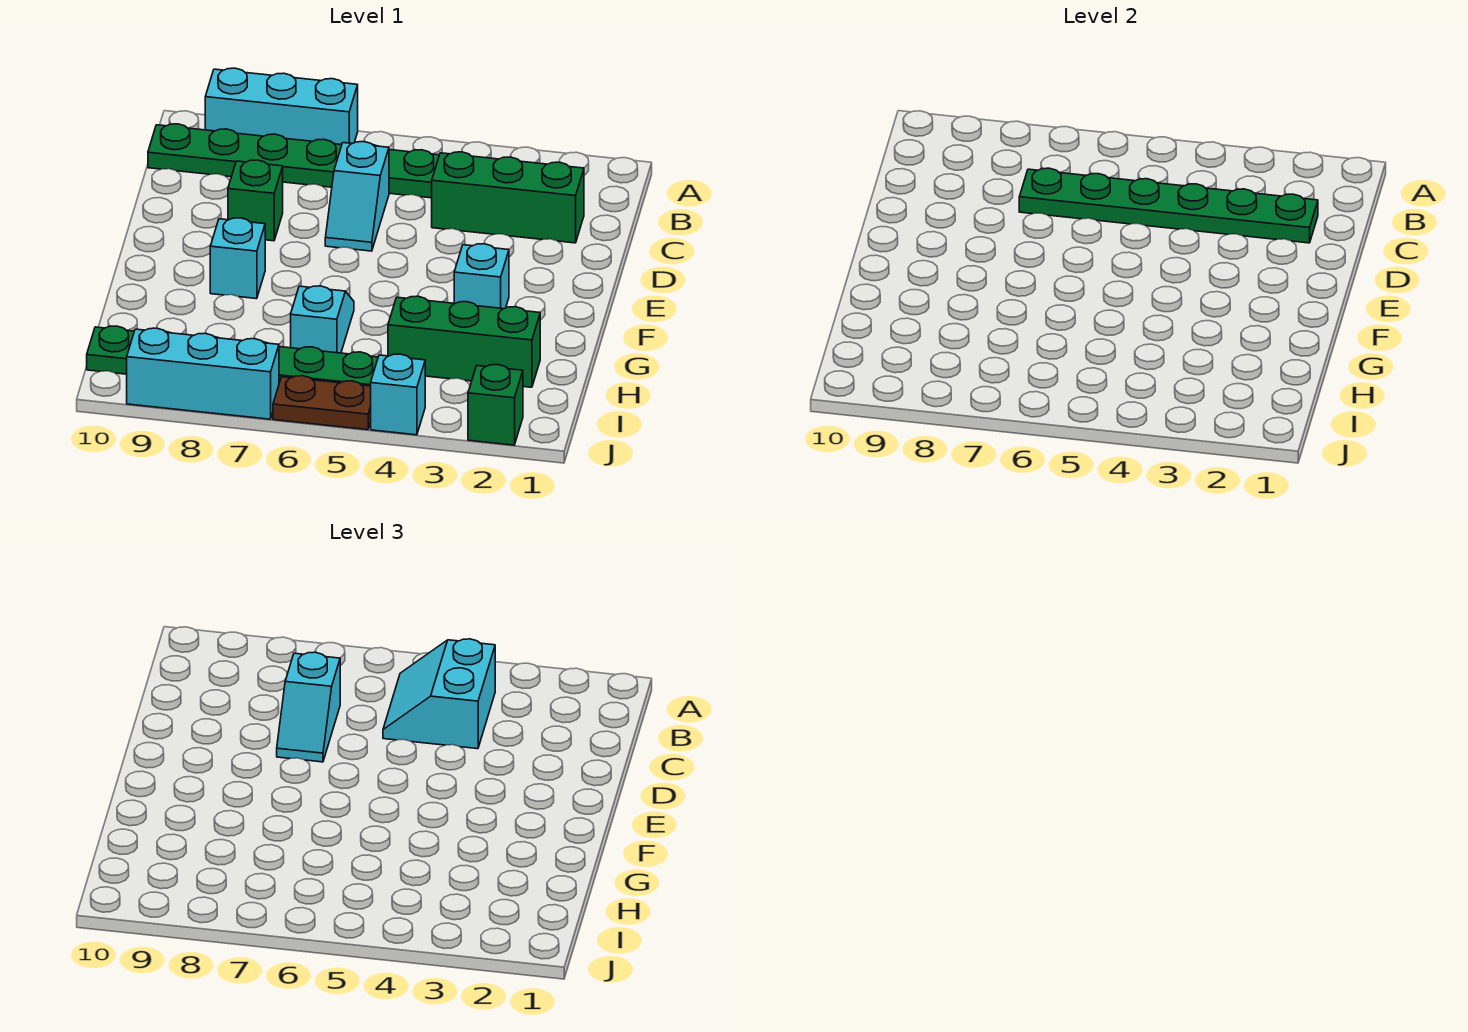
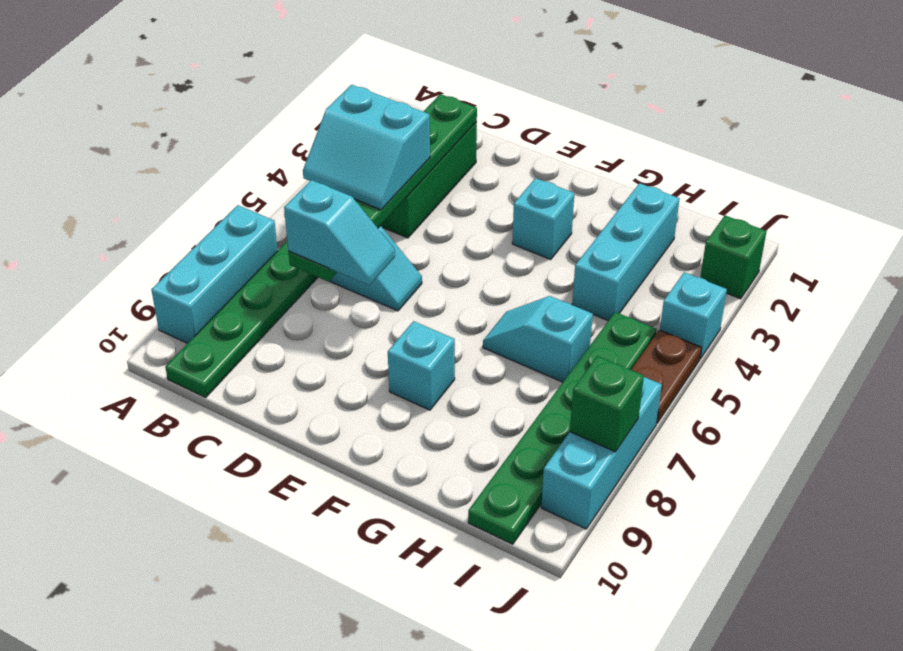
green 1x1 brick [228,160,283,241] -> green 1x1 brick moved to [570,356,644,452]
green 1x3 brick [388,296,540,387] -> cyan 1x3 brick [572,183,680,321]

